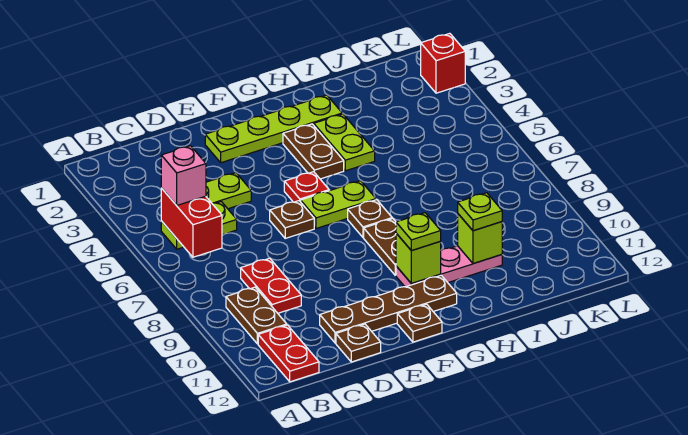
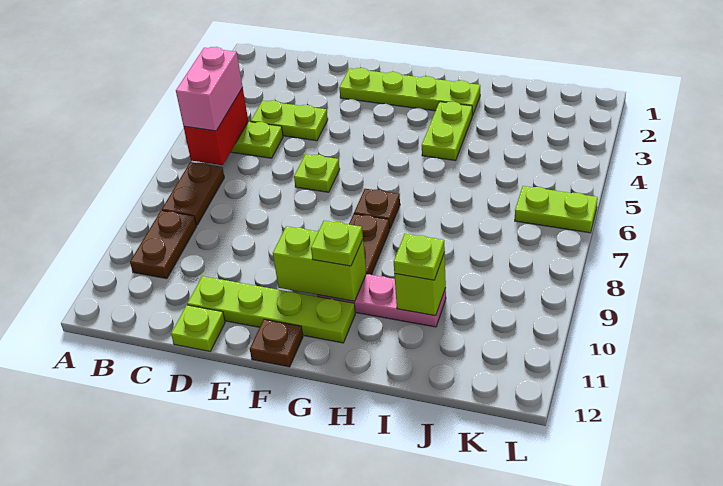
pink 1x1 brick [161,146,206,205] -> pink 1x2 brick [176,47,243,131]
red 1x2 plate [258,325,319,382] -> none
red 1x2 plate [241,258,301,313] -> none
brown 1x4 plate [320,275,457,343] -> lime 1x4 plate [187,276,355,343]
brown 1x1 plate [336,324,381,362] -> lime 1x1 plate [171,305,225,351]
brown 1x1 plate [270,201,314,238] -> lime 1x1 plate [294,154,340,192]
red 1x1 plate [284,172,329,202] -> none
lime 1x2 plate [301,181,376,229] -> lime 1x2 plate moved to [515,186,598,233]
brown 1x2 plate [283,124,344,179] -> brown 1x2 plate moved to [162,162,224,225]
lime 1x1 brick [396,233,441,283] -> lime 1x2 brick [273,226,366,301]
red 1x1 brick [421,33,465,93] -> none

